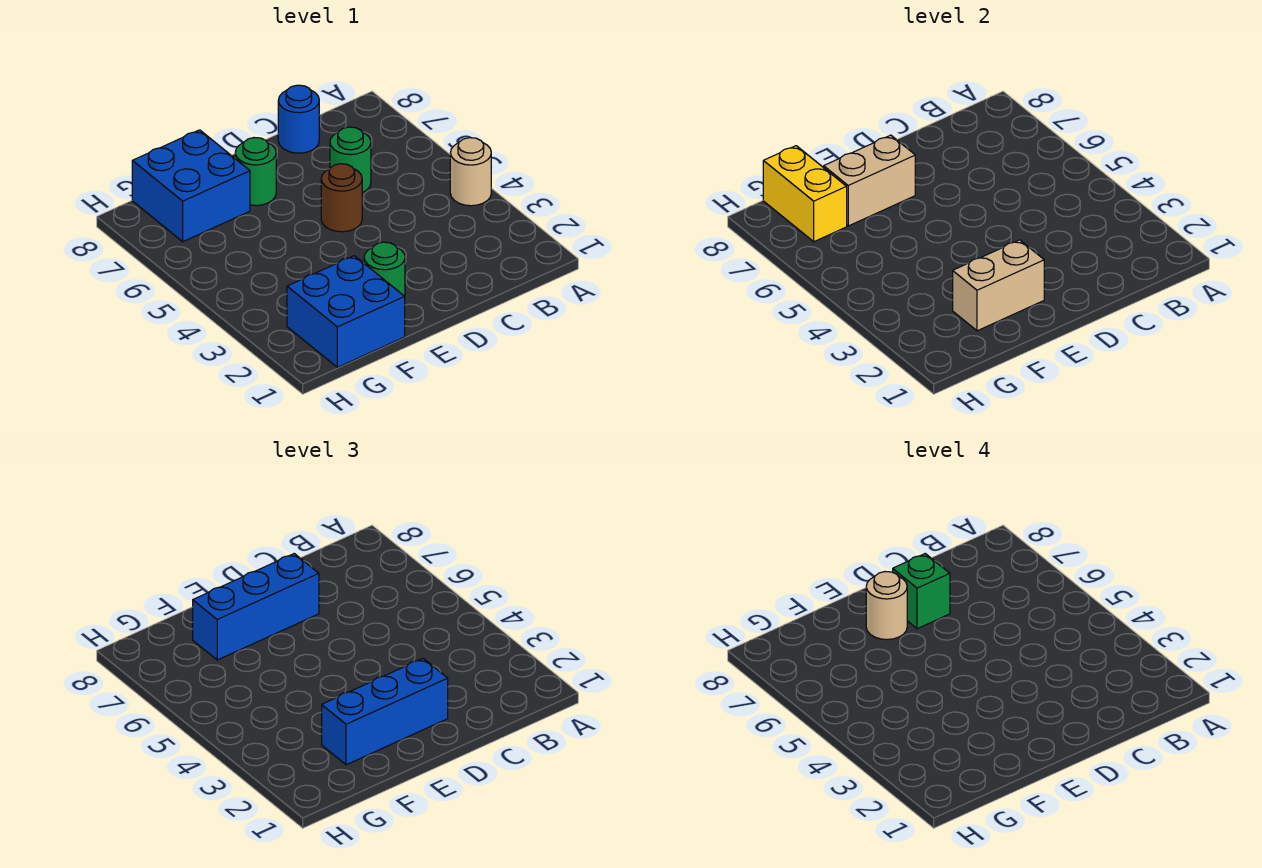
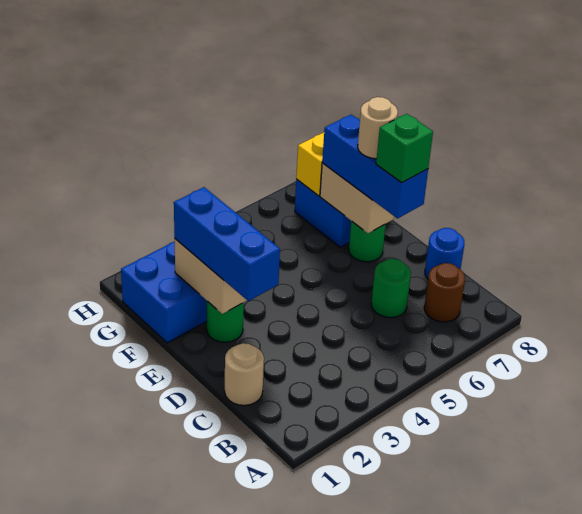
tan 1x1 round brick [450,138,491,206] -> tan 1x1 round brick moved to [225,343,264,405]
brown 1x1 round brick [321,164,362,232] -> brown 1x1 round brick moved to [424,263,465,322]

